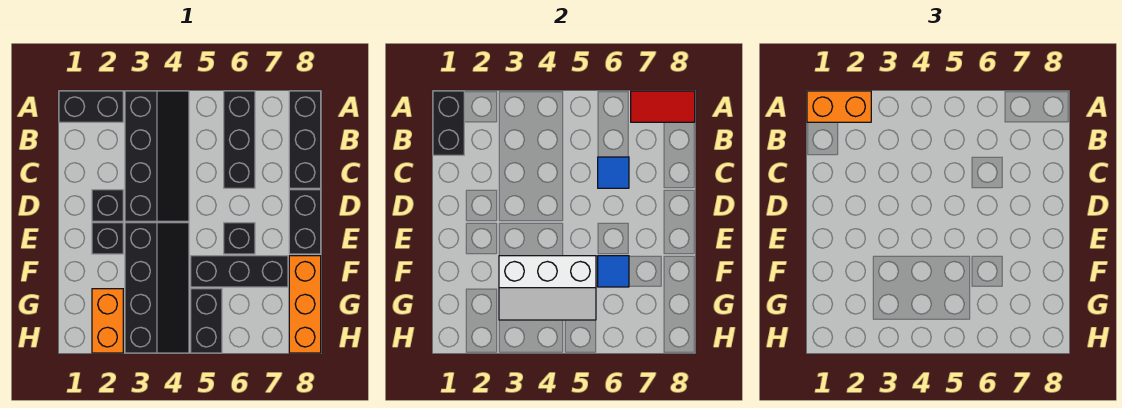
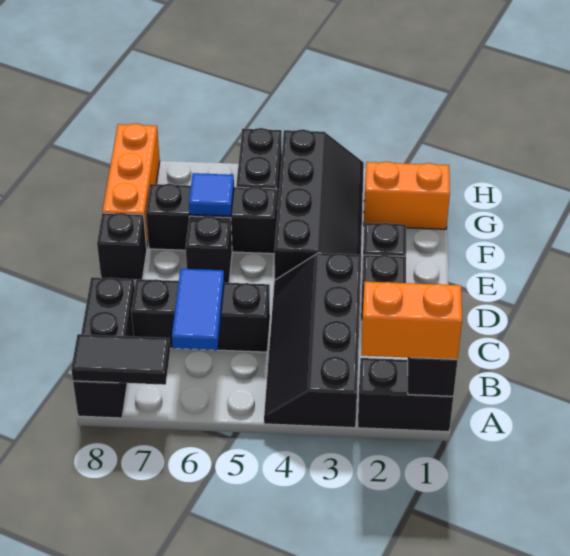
black 1x3 brick [224,91,255,188] -> black 1x3 brick turned to [131,279,270,352]
red 1x2 tile [631,91,695,122] -> black 1x2 tile [71,334,170,385]
blue 1x1 tile [598,157,629,188] -> blue 1x2 tile [172,269,224,350]
black 1x2 brick [289,190,321,254] -> black 1x1 brick [97,213,147,280]
black 2x4 slope [125,223,189,353] -> black 2x4 slope turned to [274,129,364,280]
white 2x3 slope [499,256,596,320] -> none
orange 1x2 brick [92,289,123,353] -> orange 1x2 brick turned to [364,162,450,229]

